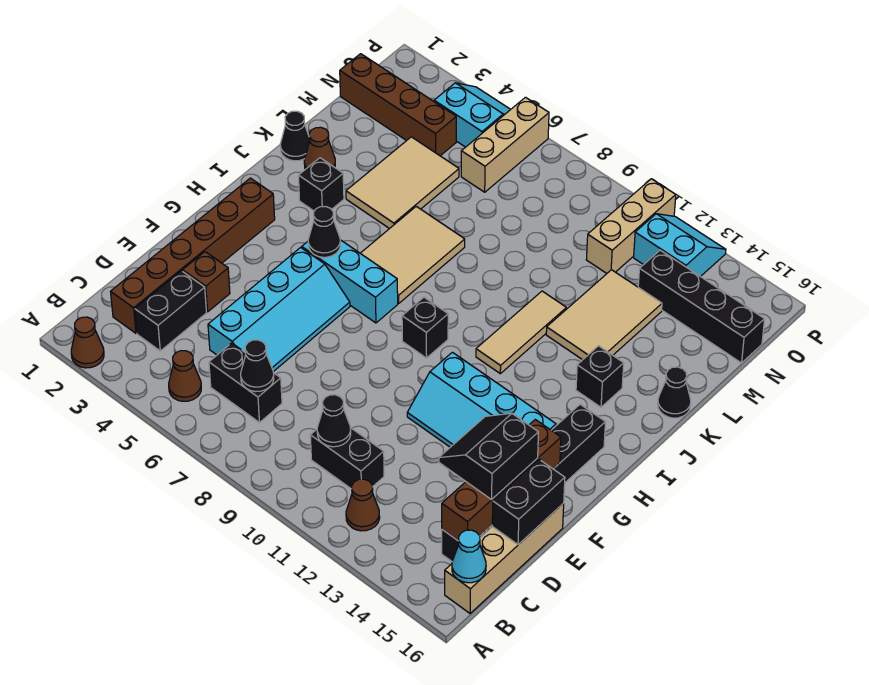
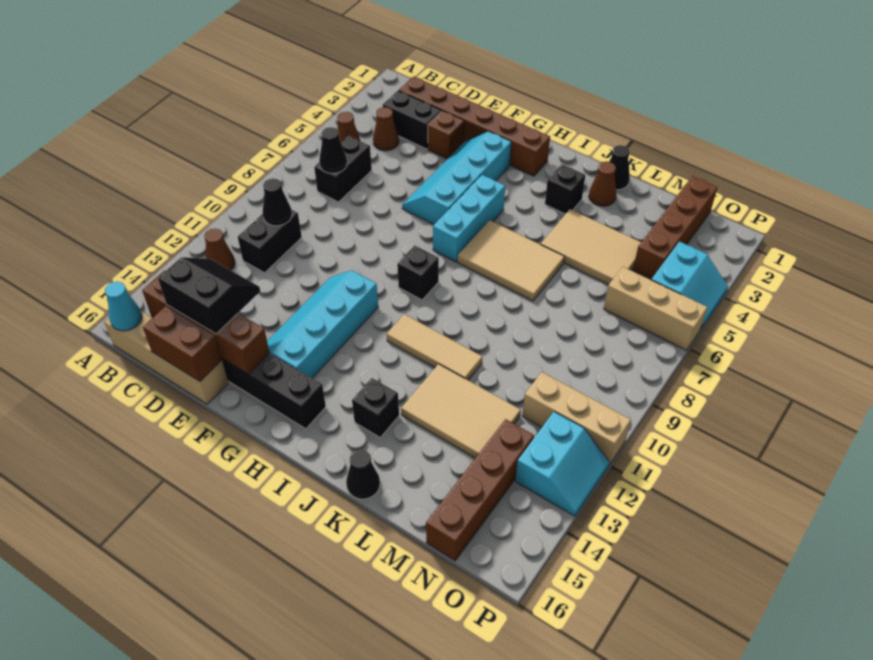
brown 1x1 cone [71,317,104,368] -> brown 1x1 cone moved to [373,107,399,151]
cyan 2x4 slope [208,247,350,372] -> cyan 2x4 slope turned to [402,131,511,224]
black 1x2 brick [492,460,565,545] -> brown 1x2 brick [143,306,222,381]
black 1x1 cone [308,206,340,257] -> none
black 1x4 brick [638,250,765,363] -> brown 1x4 brick [426,419,534,561]

